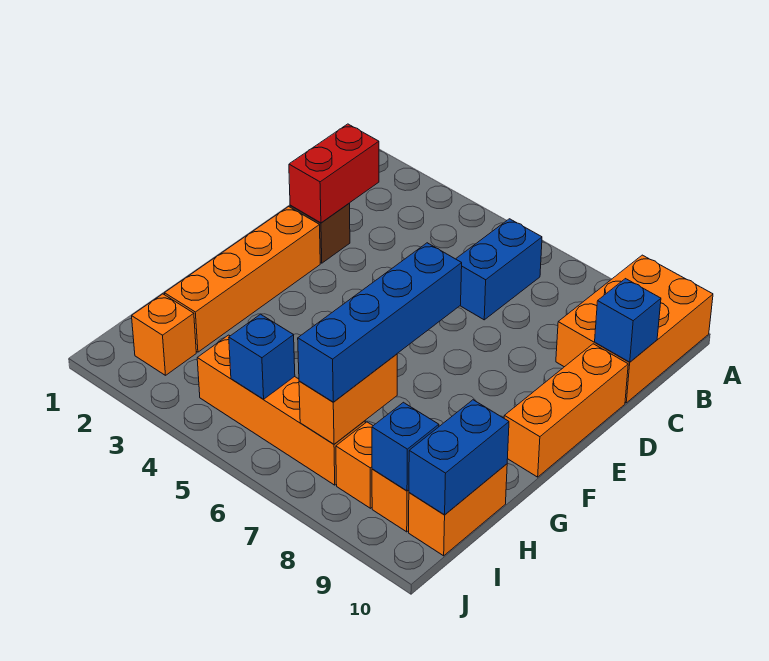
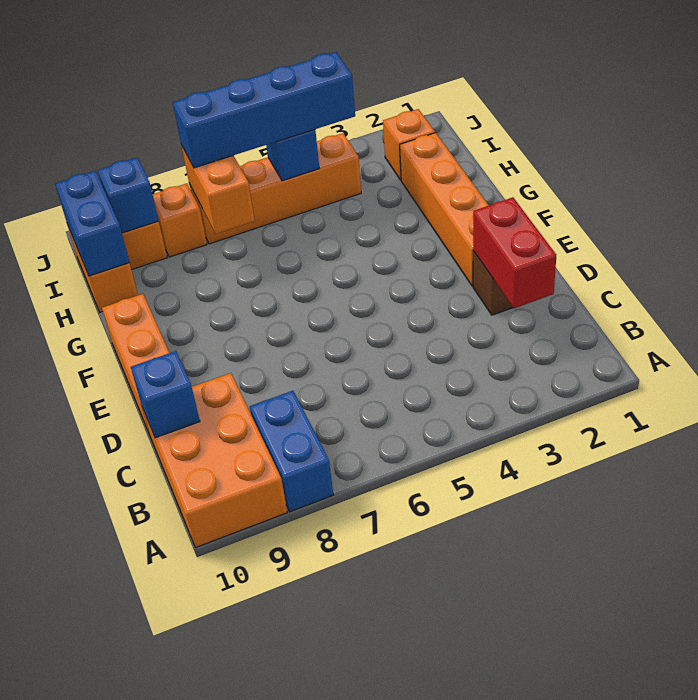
blue 1x2 brick [456,219,542,320] -> blue 1x2 brick moved to [250,391,333,512]
blue 1x4 brick [298,243,462,402] -> blue 1x4 brick turned to [173,52,355,168]

